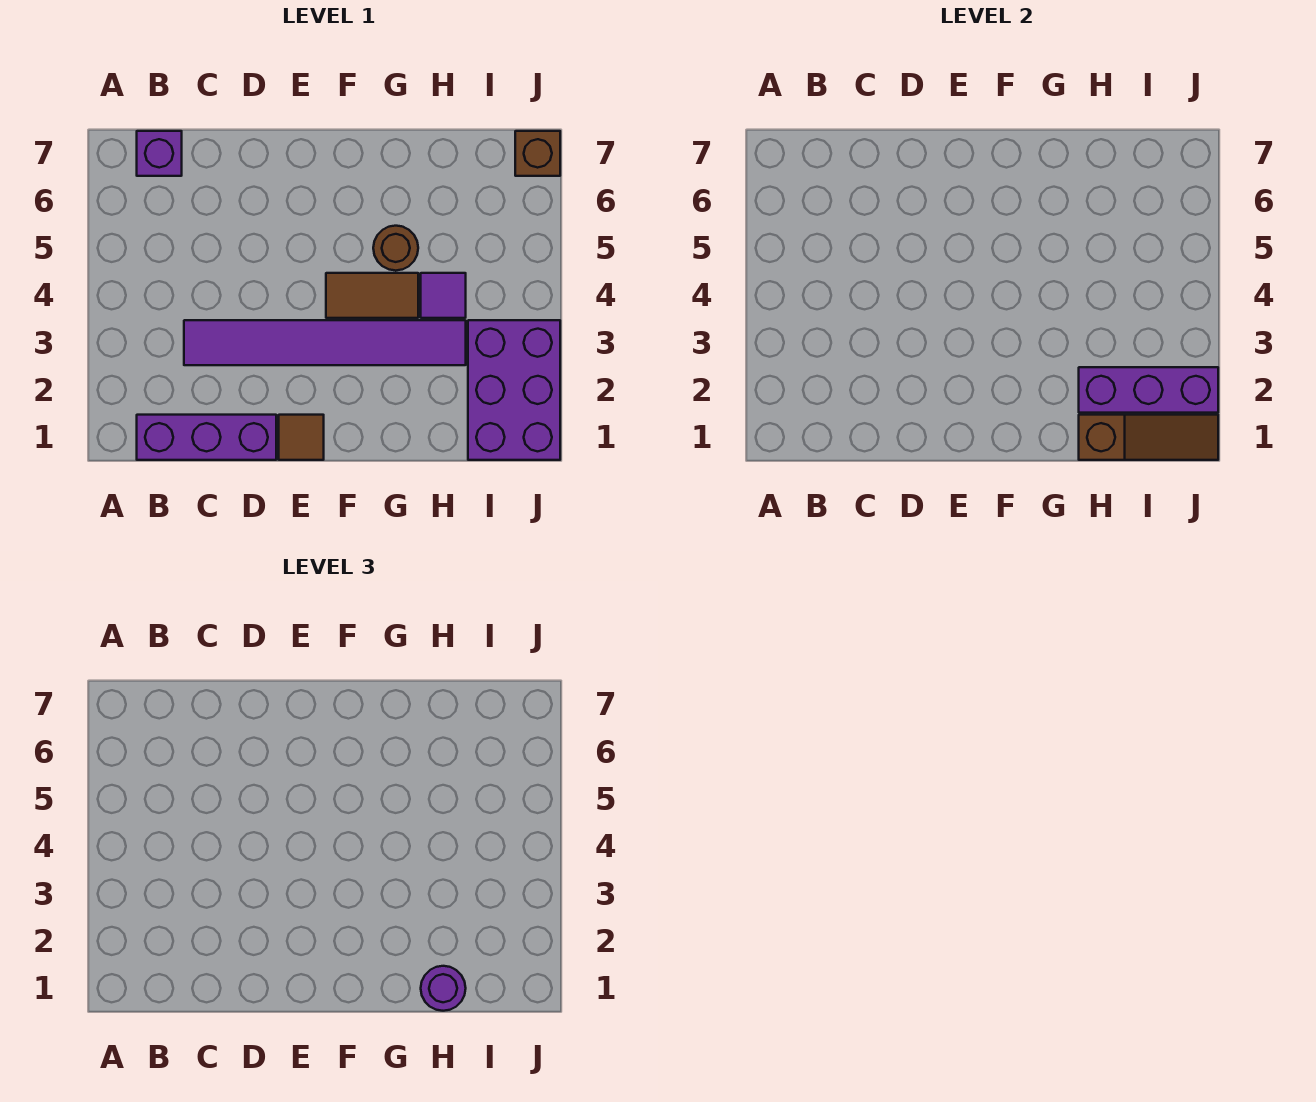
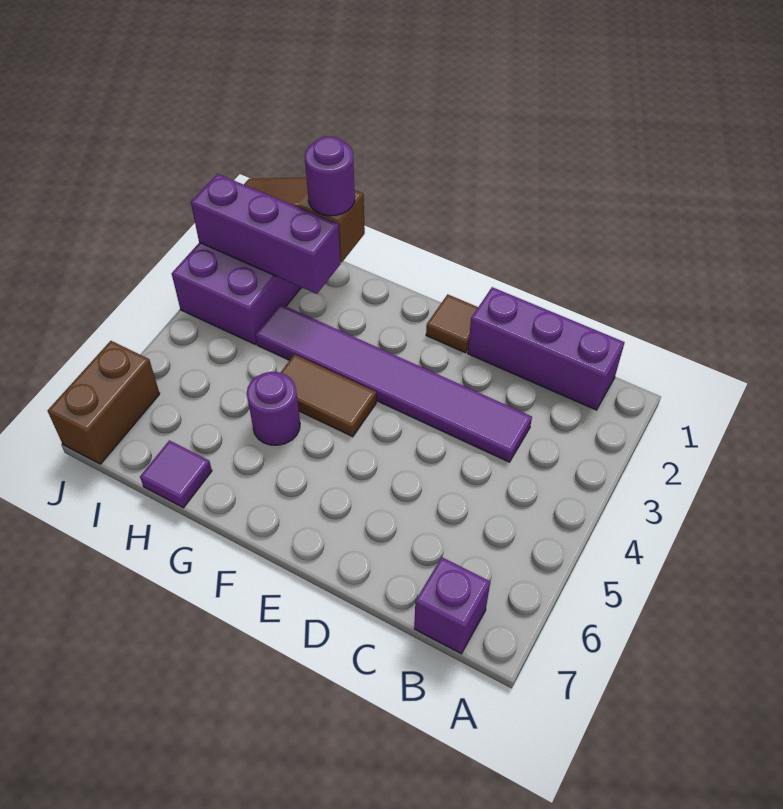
brown 1x1 round brick [373,226,418,271] -> purple 1x1 round brick [247,372,300,445]
purple 1x1 tile [421,273,466,318] -> purple 1x1 tile moved to [140,440,212,508]
brown 1x1 brick [515,131,560,176] -> brown 1x2 brick [47,341,160,464]

